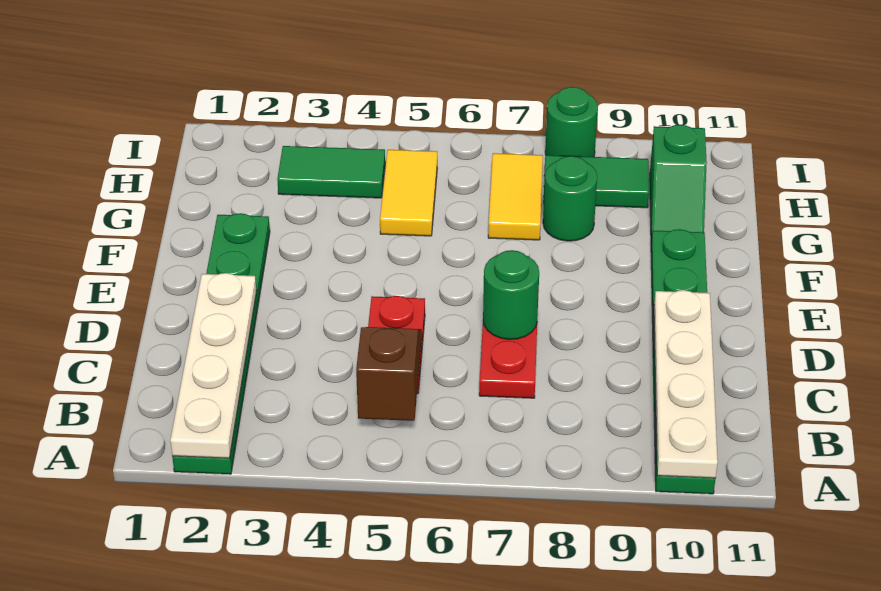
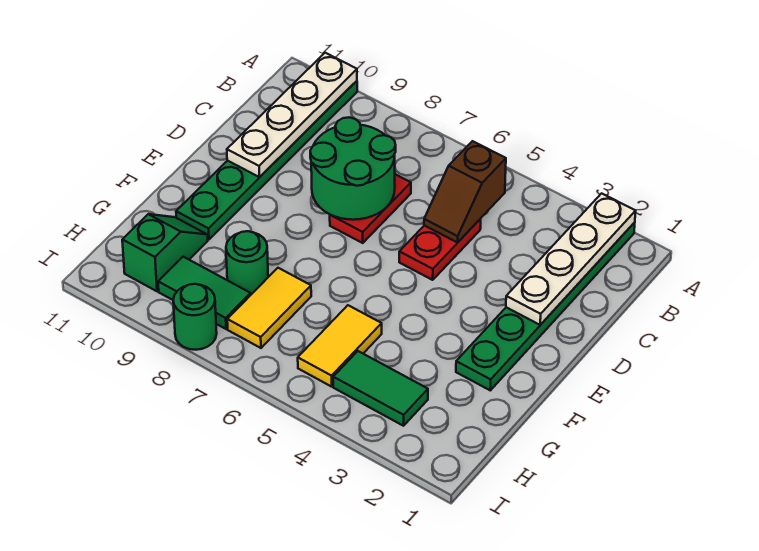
green 1x1 round brick [483,250,539,340] -> green 2x2 round brick [310,117,396,220]

